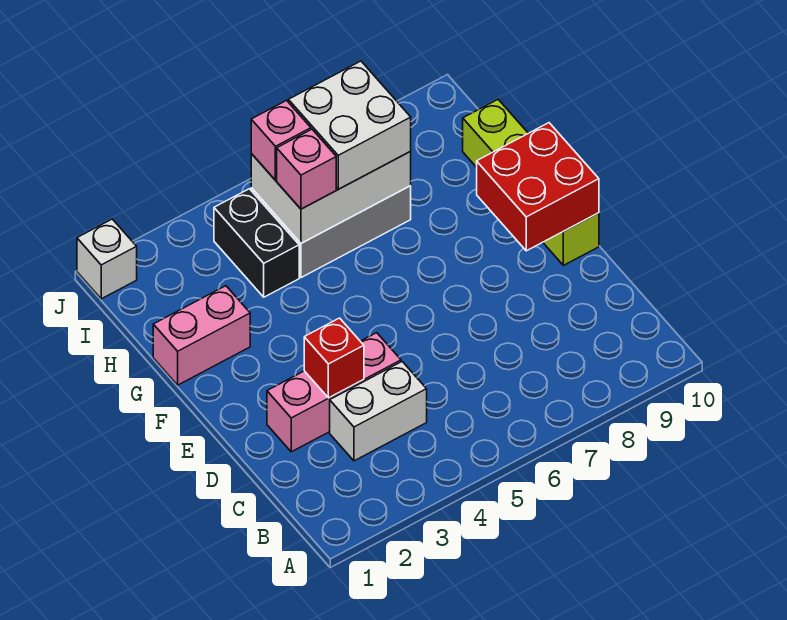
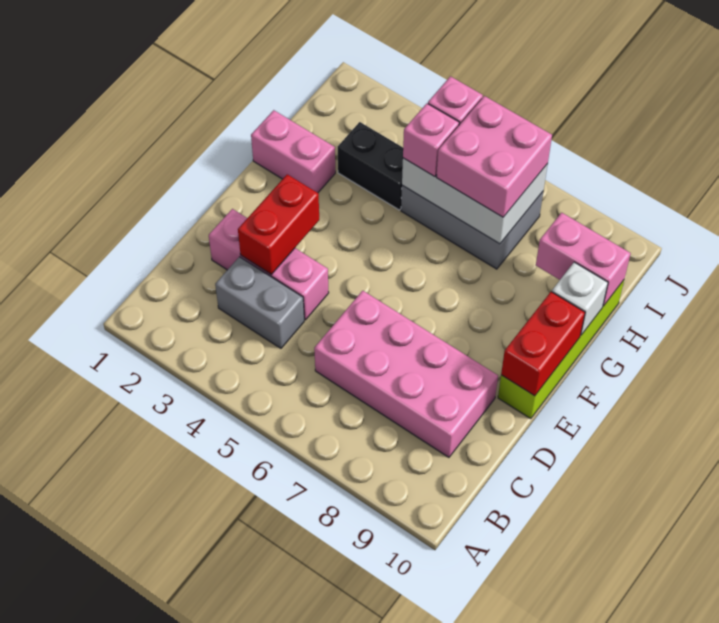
white 1x2 brick [330,362,427,461] -> grey 1x2 brick [215,257,304,348]
none -> pink 2x4 brick [314,291,498,457]
red 1x1 brick [304,318,364,398] -> red 1x2 brick [238,174,319,275]
red 2x2 brick [477,123,599,251] -> red 1x2 brick [501,292,585,396]
black 1x2 brick [214,189,299,297] -> black 1x2 brick turned to [338,122,403,210]
white 2x2 brick [288,61,411,189] -> pink 2x2 brick [436,96,552,217]
none -> pink 1x2 brick [536,213,631,306]
white 1x1 brick [77,219,137,299] -> white 1x1 brick moved to [552,262,608,335]

